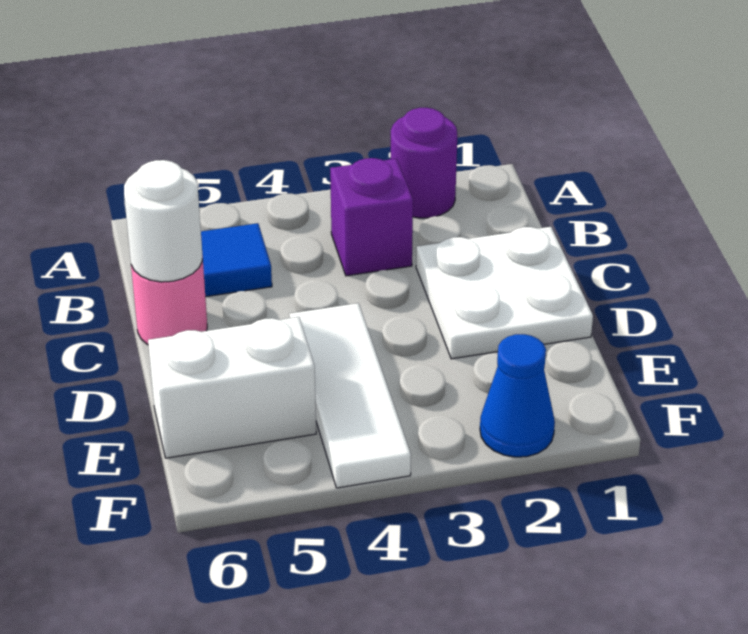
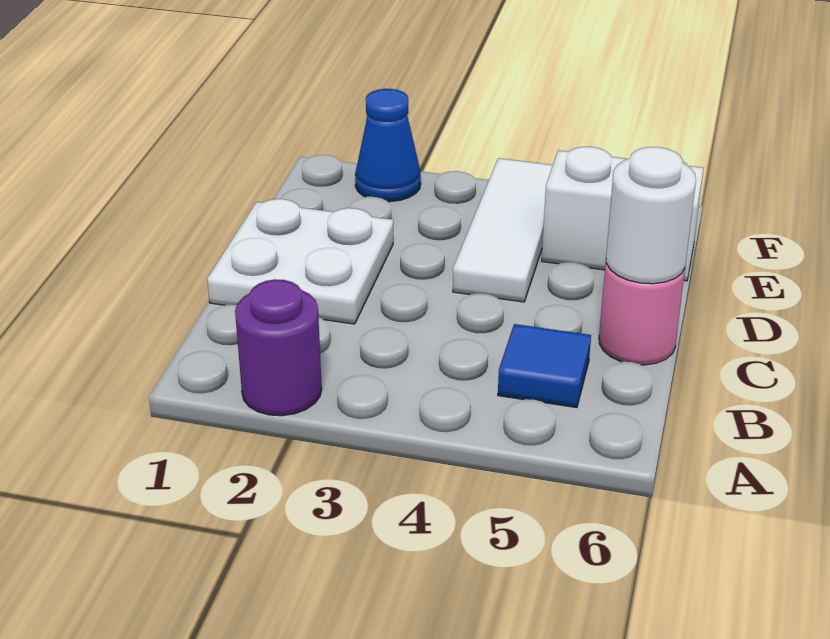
purple 1x1 brick [330,158,413,276] -> none

